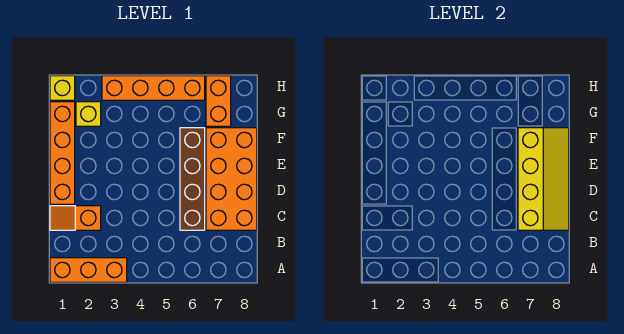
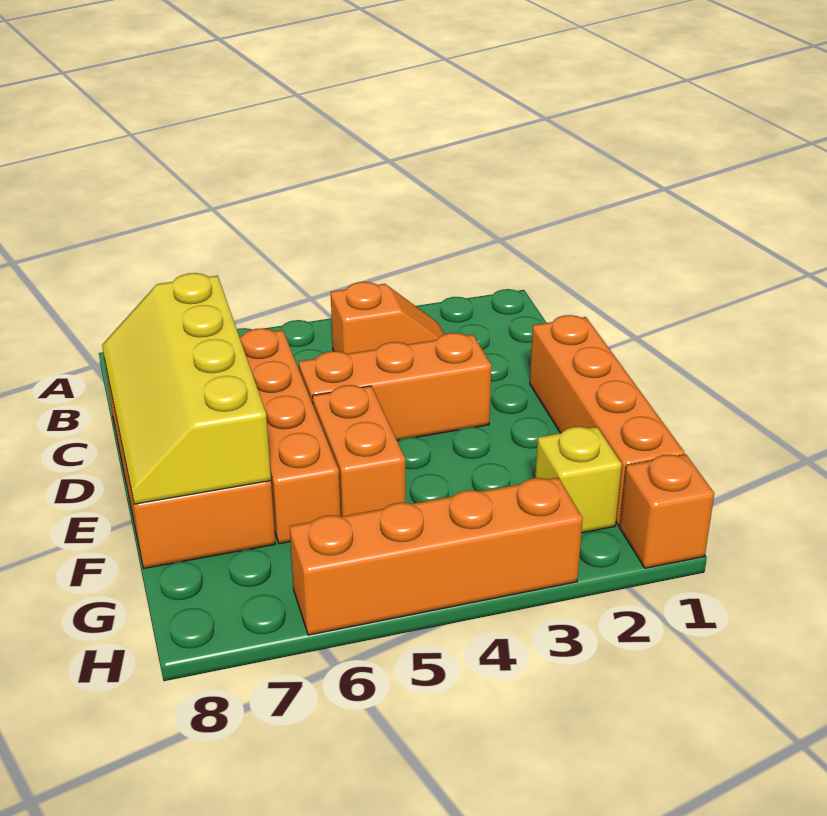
orange 1x3 brick [50,258,127,282] -> orange 1x3 brick moved to [299,333,491,440]
orange 1x2 slope [50,206,101,230] -> orange 1x2 slope moved to [331,282,444,354]
brown 1x4 brick [180,128,205,230] -> orange 1x4 brick [239,328,341,544]
orange 1x2 brick [206,76,231,126] -> orange 1x2 brick moved to [312,385,405,516]
yellow 1x1 brick [50,76,75,100] -> orange 1x1 brick [619,454,714,568]

